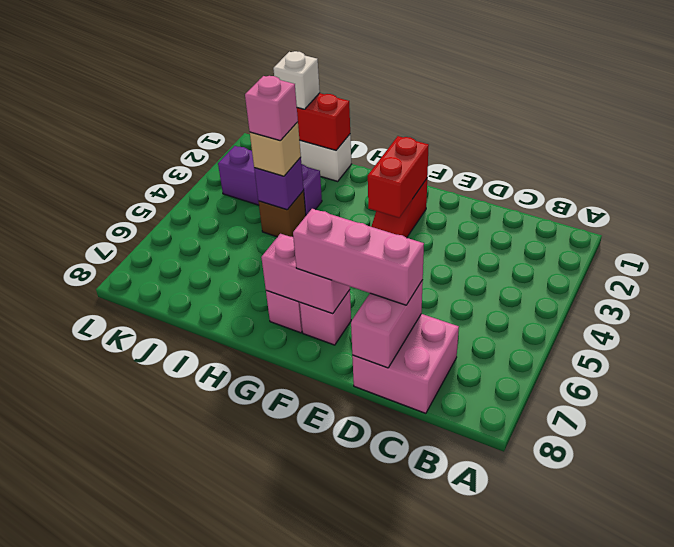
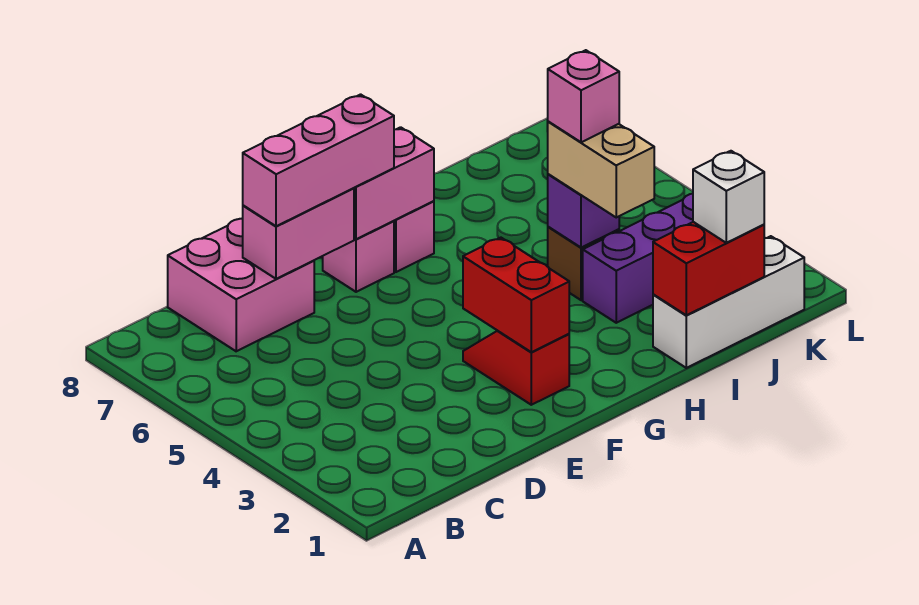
pink 1x2 brick [351,280,423,368] -> pink 1x2 brick turned to [242,188,354,279]
tan 1x1 brick [250,122,301,176] -> tan 1x2 brick [547,121,654,217]

